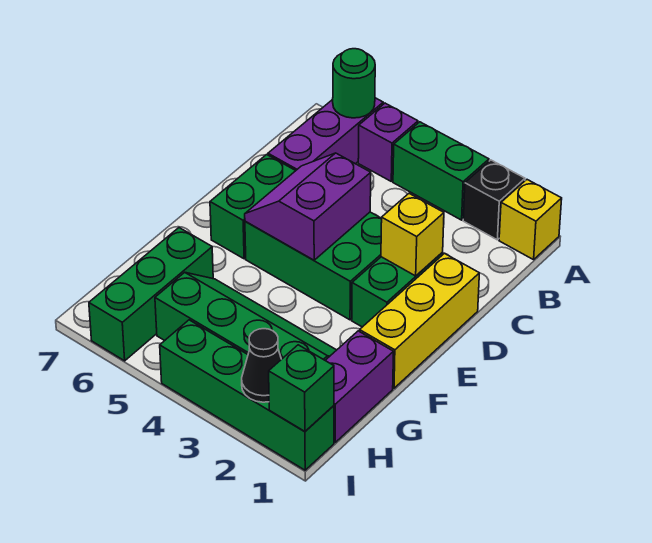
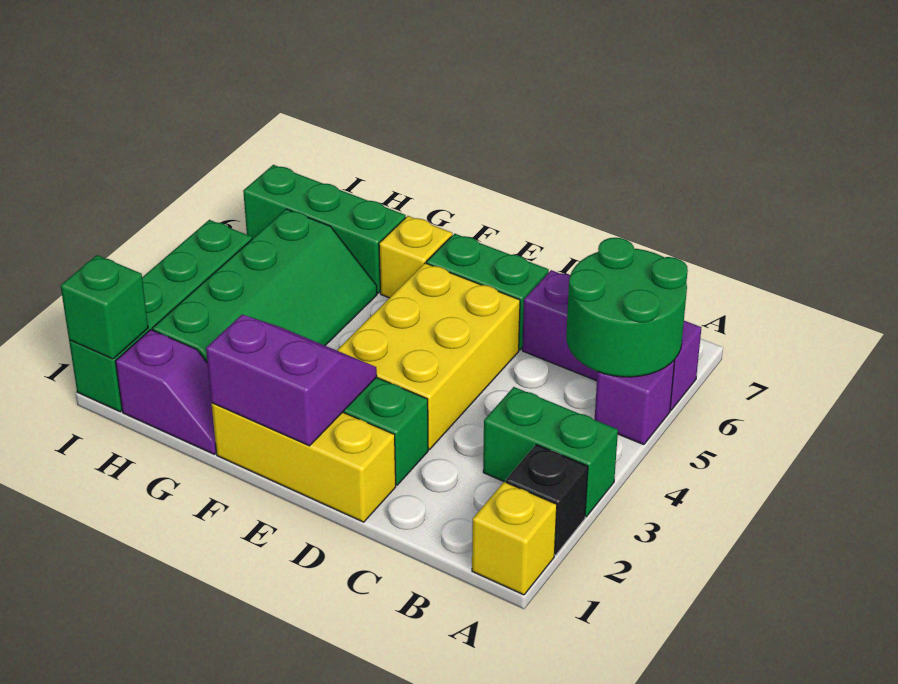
green 1x2 brick [393,122,489,220] -> green 1x2 brick turned to [483,387,618,517]
green 1x1 round brick [333,49,375,118] -> green 2x2 round brick [566,238,688,377]
yellow 1x1 brick [381,194,444,276] -> yellow 1x1 brick moved to [379,216,452,298]
green 2x3 brick [245,212,382,320] -> yellow 2x3 brick [337,263,520,449]
purple 2x2 slope [245,153,371,260] -> purple 2x2 slope moved to [206,315,377,446]
purple 1x2 brick [325,331,394,442] -> purple 1x2 slope [116,330,216,454]
black 1x1 cone [242,329,281,402] -> none

